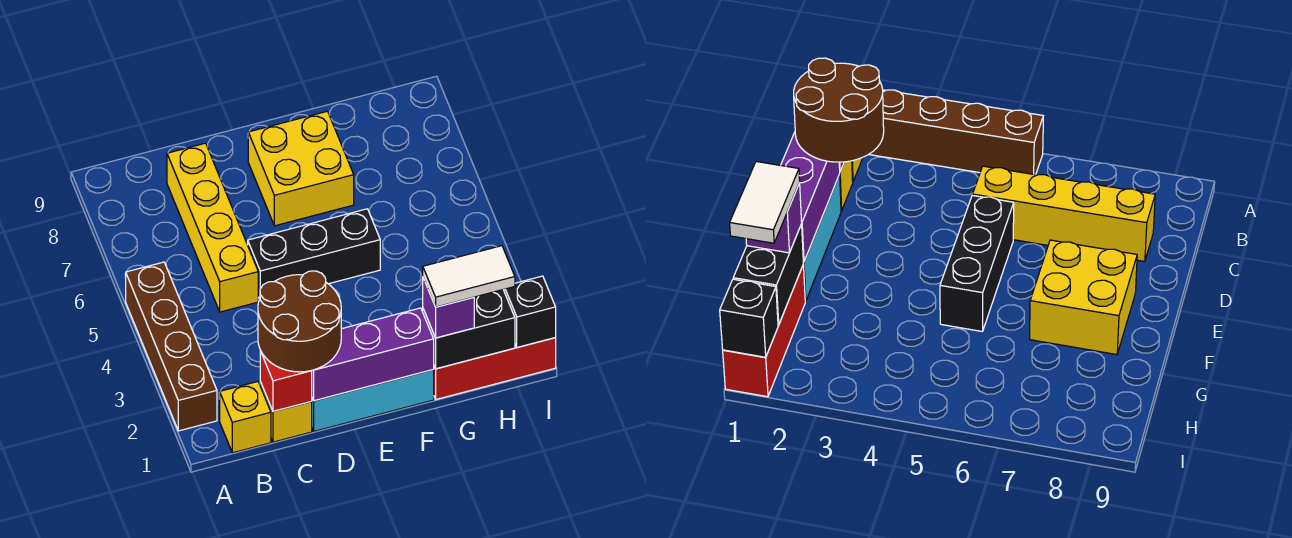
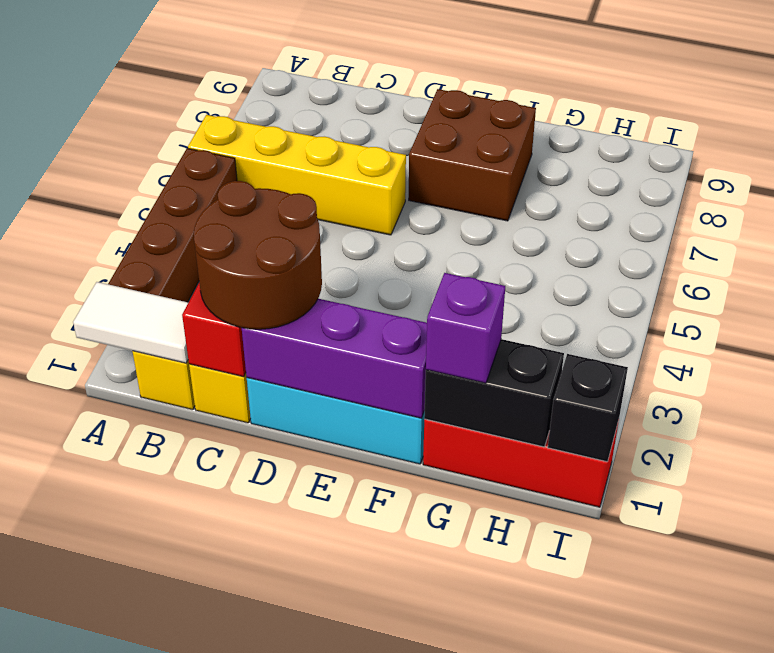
yellow 1x4 brick [167,143,258,312] -> yellow 1x4 brick turned to [188,115,406,235]
black 1x3 brick [248,209,380,299] -> none
yellow 2x2 brick [248,111,354,226] -> brown 2x2 brick [409,89,536,221]
white 1x2 tile [423,246,515,307] -> white 1x2 tile moved to [73,282,188,363]

